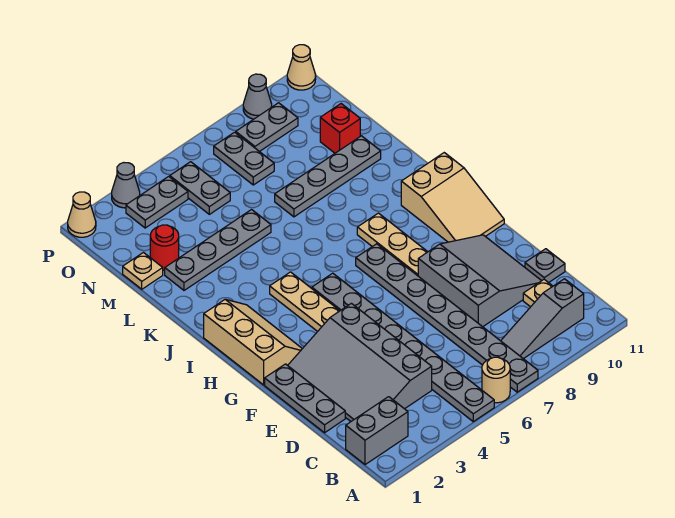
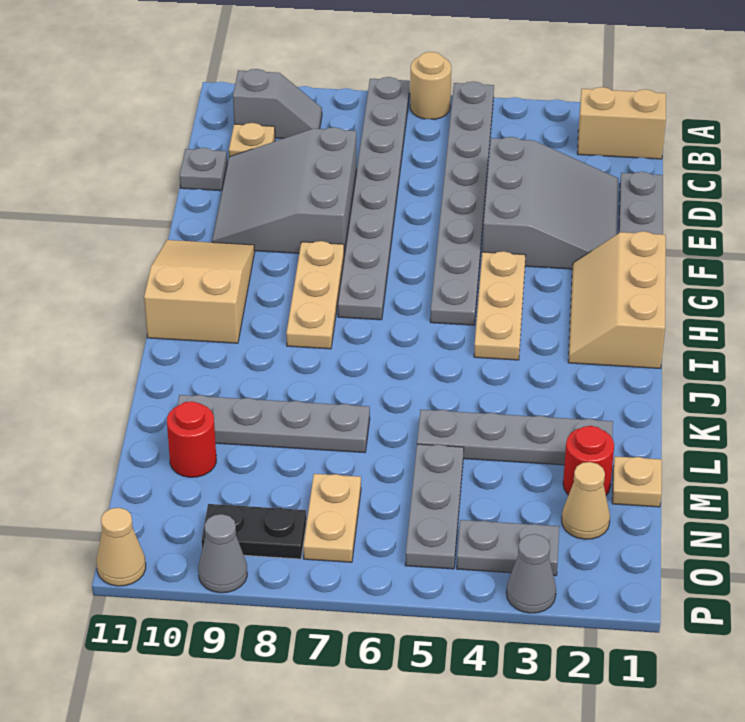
grey 1x2 brick [346,397,408,465] -> tan 1x2 brick [577,87,666,159]
grey 1x3 slope [501,279,584,359] -> grey 1x2 slope [233,69,322,139]
grey 3x4 slope [288,303,432,421] -> grey 3x3 slope [482,137,619,269]
red 1x1 brick [320,104,360,153] -> red 1x1 round brick [167,401,216,477]
grey 1x2 plate [170,162,230,214] -> grey 1x3 plate [405,444,464,569]
grey 1x2 plate [214,132,274,185] -> tan 1x2 plate [303,474,361,562]
grey 1x2 plate [236,103,298,152] -> black 1x2 plate [202,504,306,559]
tan 1x1 cone [68,192,96,237] -> tan 1x1 cone moved to [562,462,610,539]

